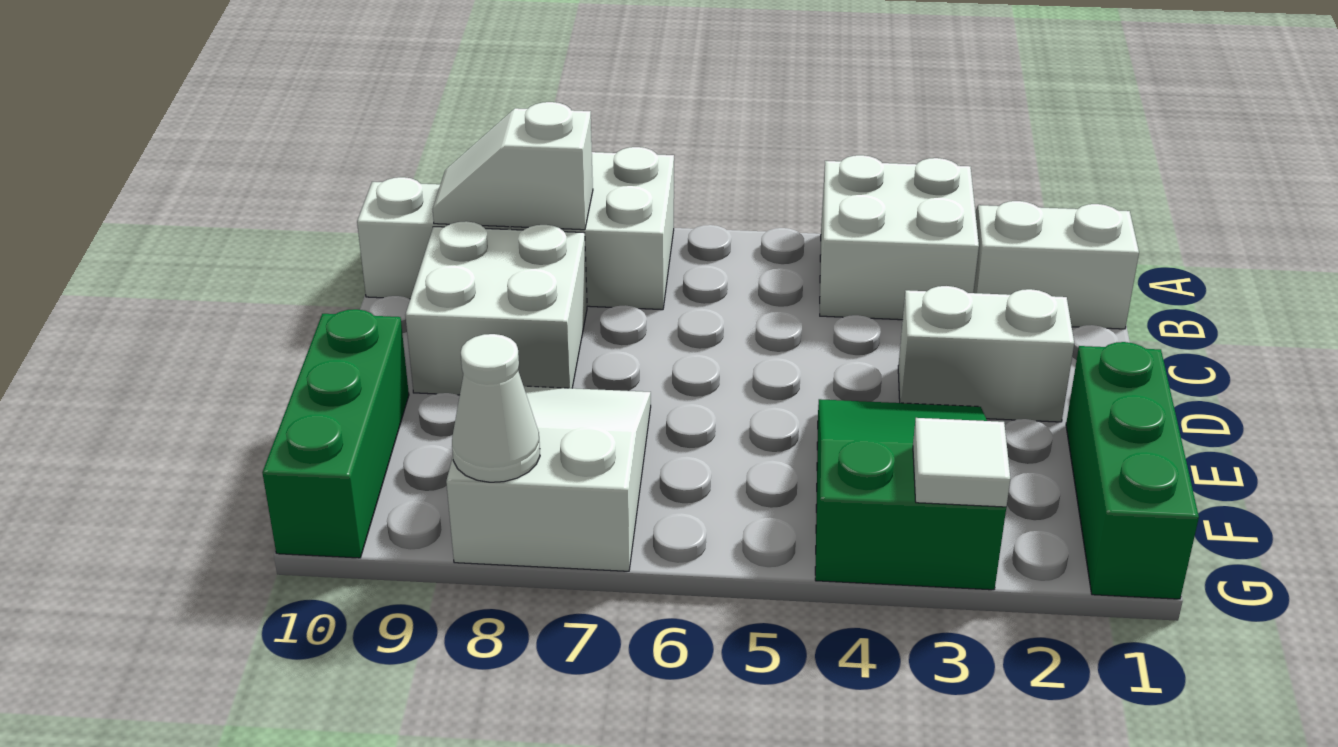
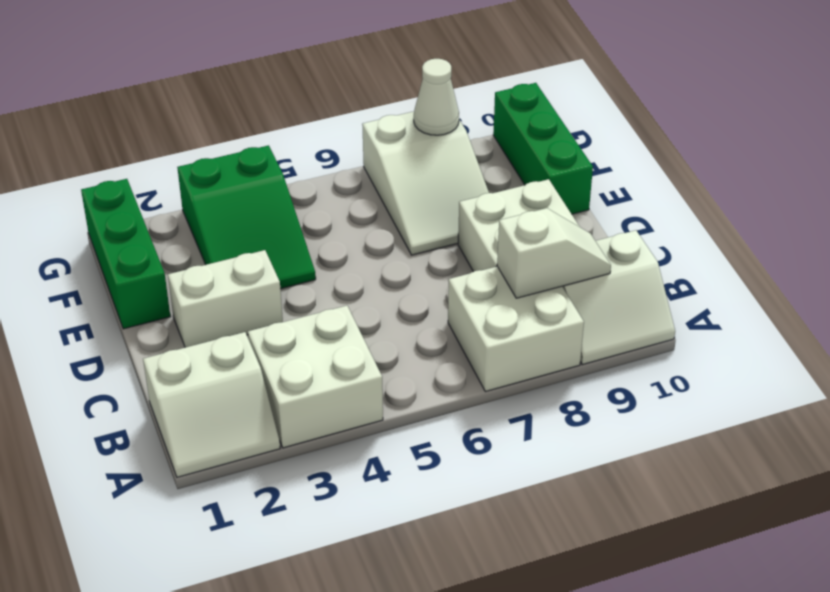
white 1x1 tile [913,418,1010,507] -> none

